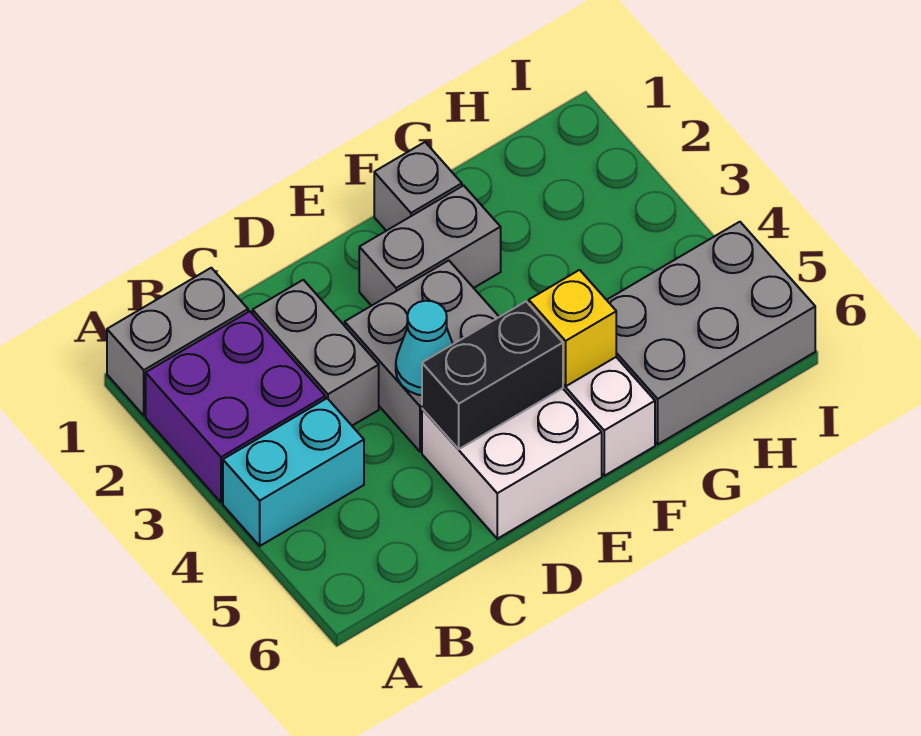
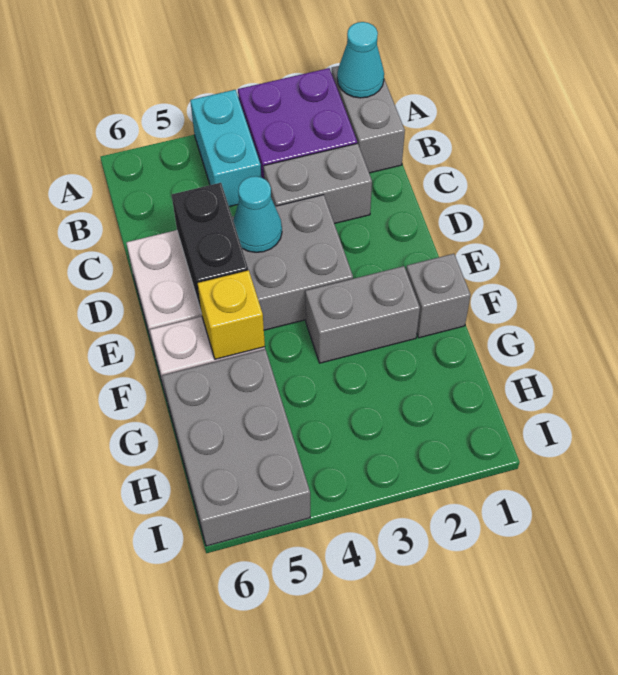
none -> cyan 1x1 cone [337,22,384,98]
grey 1x2 brick [359,185,501,306] -> grey 1x2 brick turned to [305,266,420,363]

